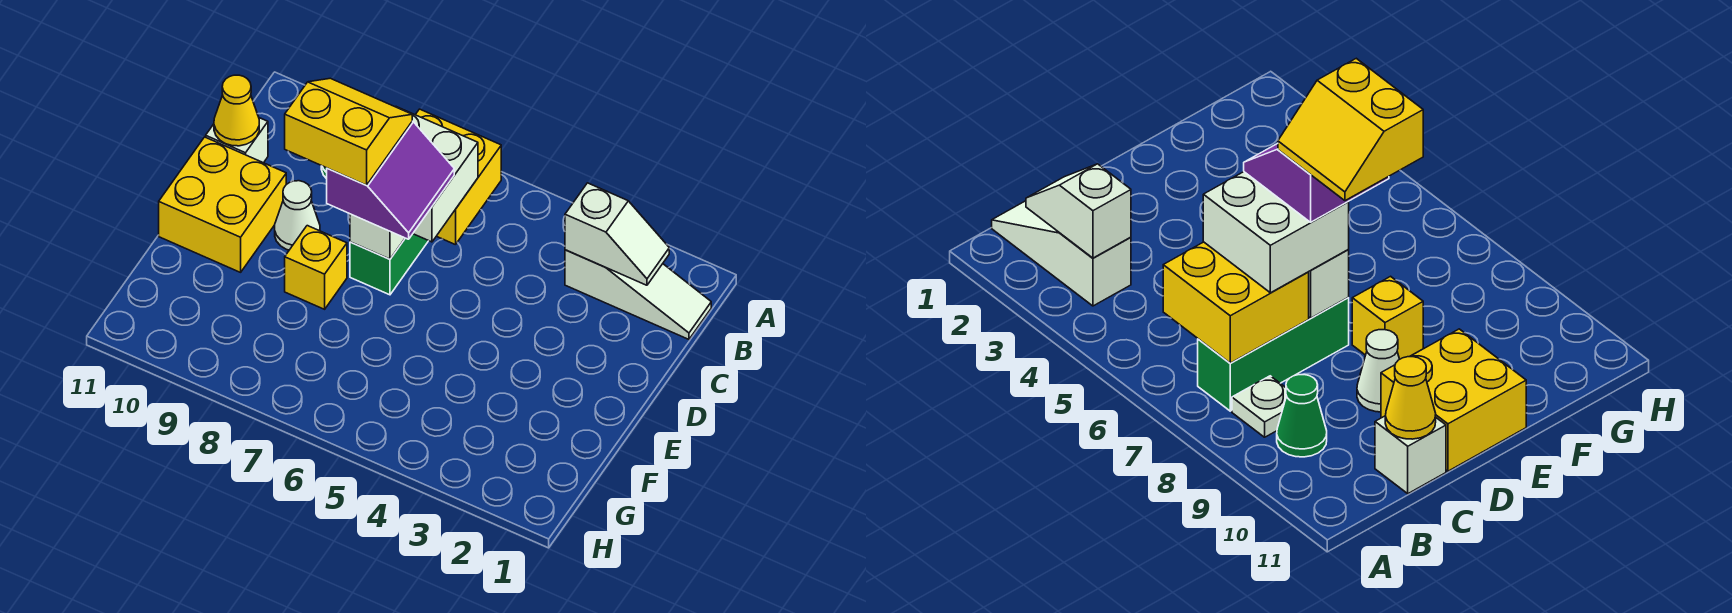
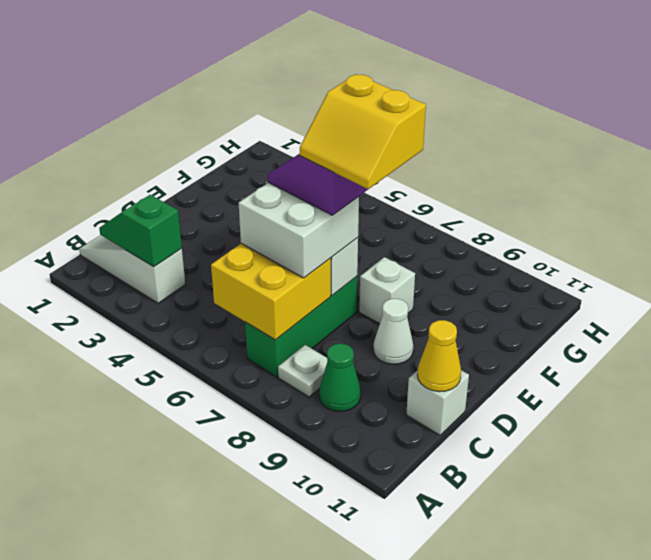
white 1x2 slope [565,183,669,285] -> green 1x2 slope [99,195,182,267]
yellow 2x2 brick [159,137,286,272] -> none
yellow 1x1 brick [285,226,347,309] -> white 1x1 brick [359,257,415,324]

